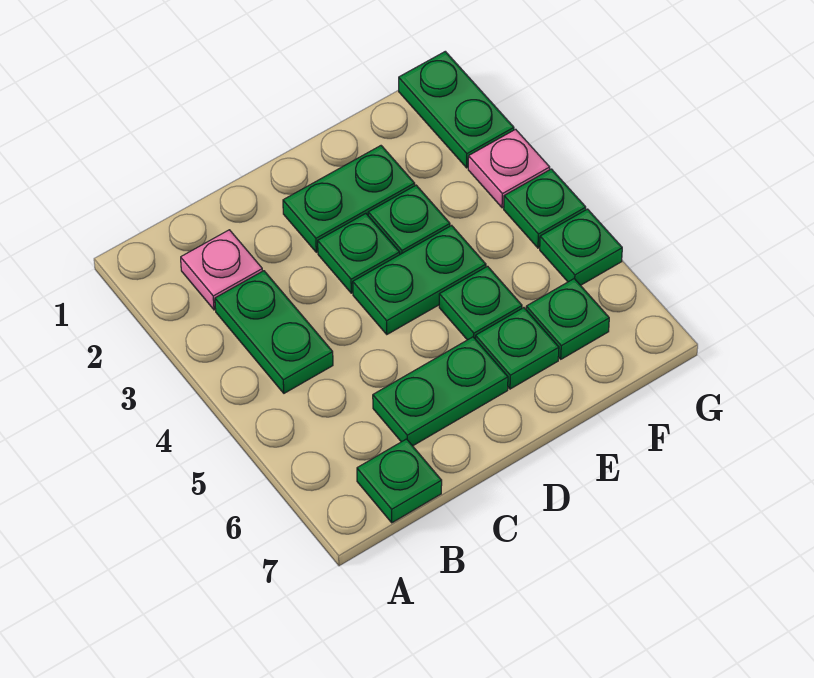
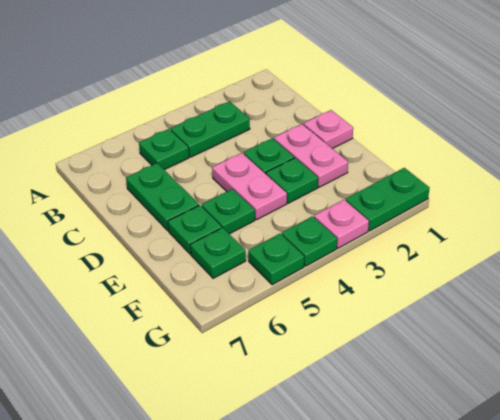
pink 1x1 plate [181,230,262,310] -> pink 1x1 plate moved to [303,110,353,149]
green 1x1 plate [357,439,442,523] -> green 1x1 plate moved to [139,129,189,170]
green 1x2 plate [283,146,415,252] -> pink 1x2 plate [274,124,348,187]
green 1x2 plate [353,225,486,334] -> pink 1x2 plate [212,153,287,219]

